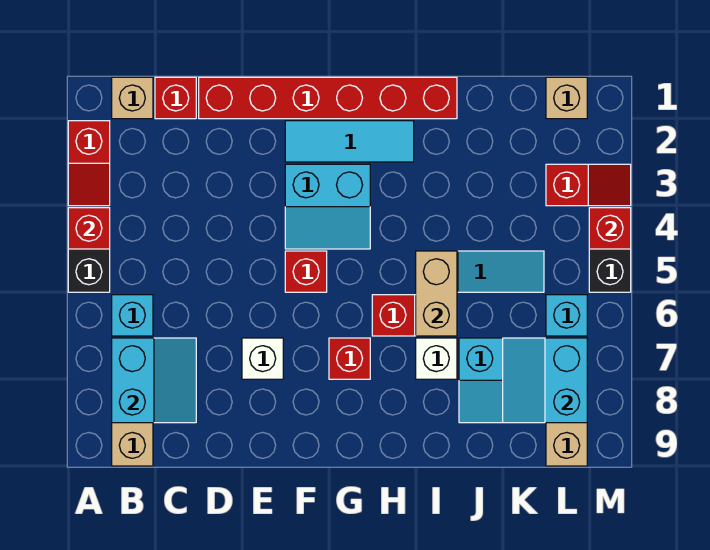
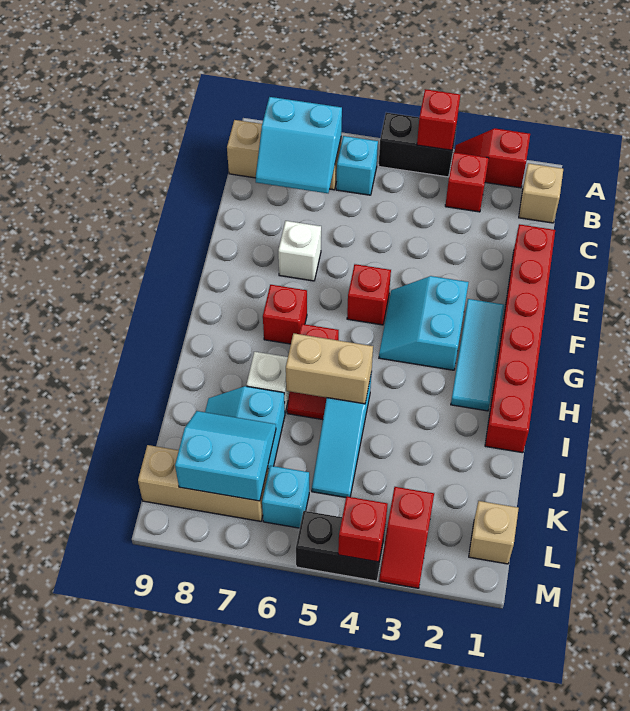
red 1x1 brick [155,77,196,119] -> red 1x1 brick moved to [445,152,489,212]

